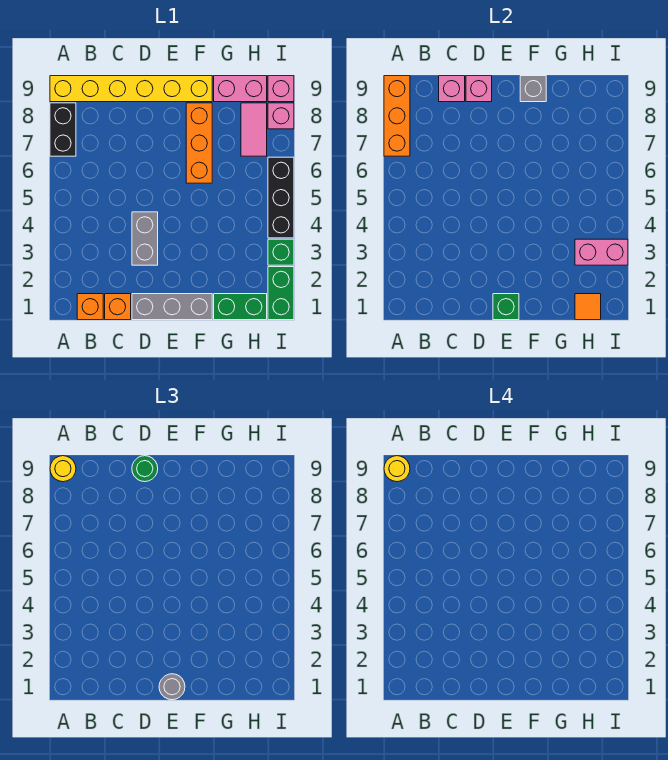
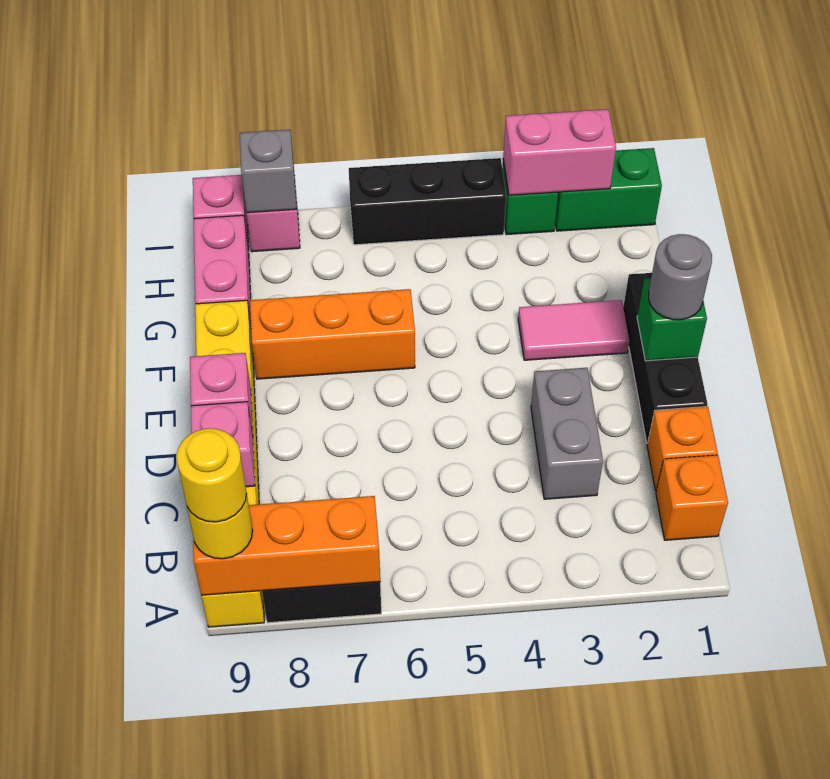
grey 1x3 brick [132,294,212,320] -> black 1x3 brick [623,273,707,443]
grey 1x2 brick [132,212,158,265] -> grey 1x2 brick turned to [531,368,603,499]
green 1x1 round brick [132,456,158,482] -> none
grey 1x1 brick [520,76,546,102] -> grey 1x1 brick moved to [240,130,297,213]
green 1x2 brick [214,294,267,320] -> none
orange 1x1 tile [575,294,601,320] -> none
pink 1x2 brick [575,239,628,265] -> pink 1x2 brick turned to [503,109,616,195]
pink 1x2 tile [241,103,267,156] -> pink 1x2 tile moved to [518,300,630,360]

